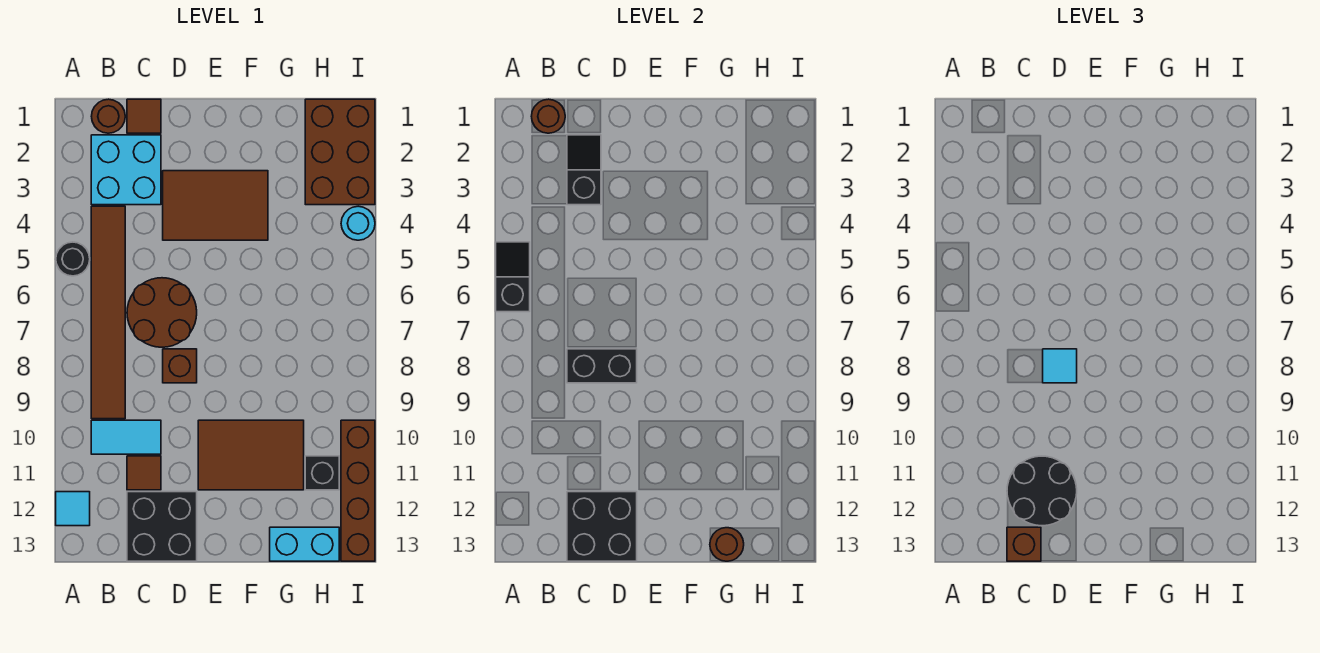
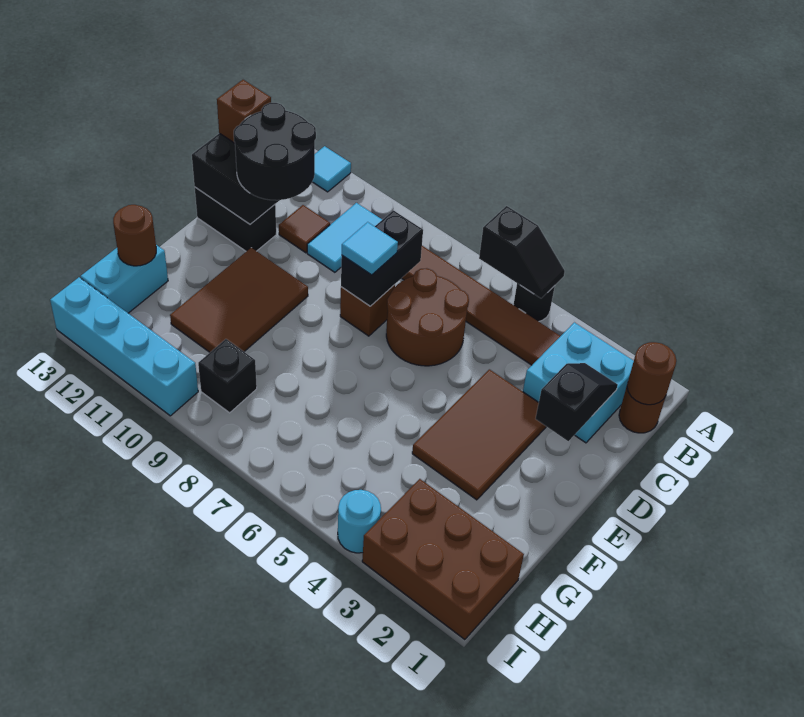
brown 1x1 tile [127,99,161,133] -> none
black 1x2 slope [567,135,601,205] -> black 1x2 slope turned to [536,363,618,441]
black 2x2 brick [127,492,197,561] -> black 1x2 brick [195,187,276,251]
black 1x1 brick [305,456,339,490] -> black 1x1 brick moved to [198,339,257,413]
brown 1x4 brick [341,420,375,561] -> cyan 1x4 brick [50,277,198,416]

